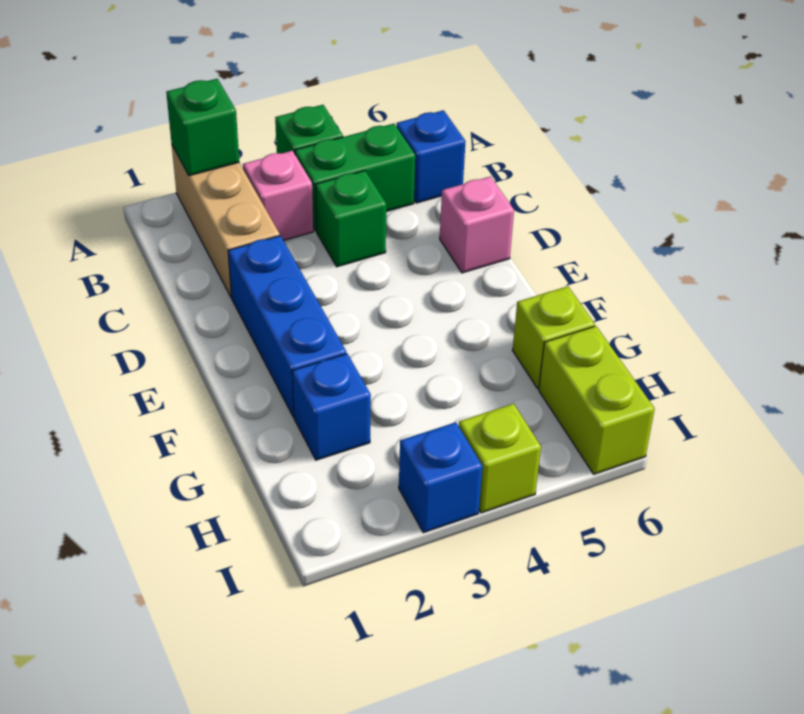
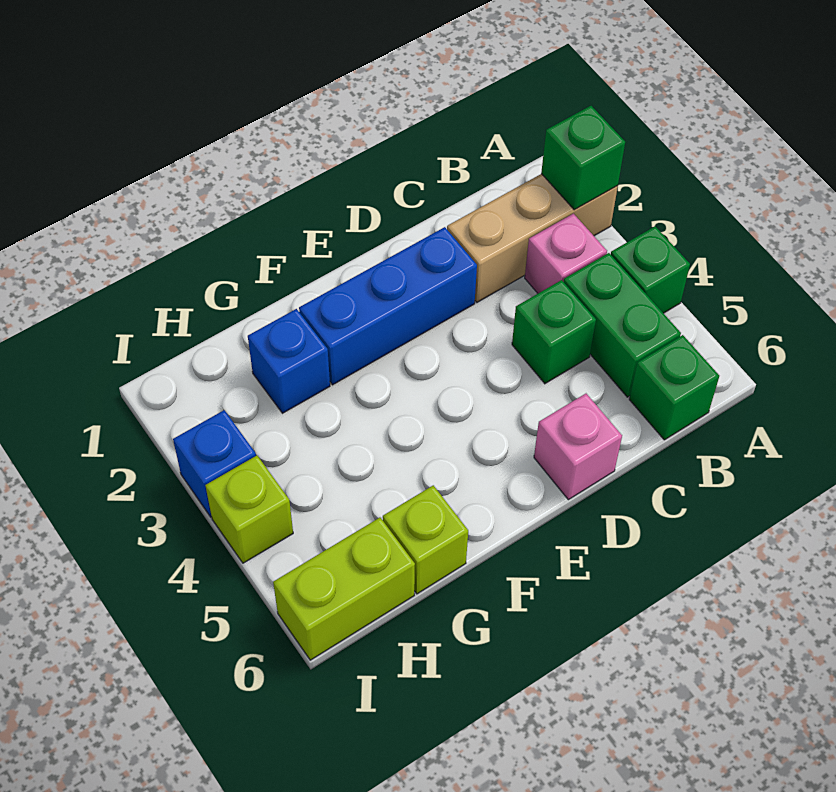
blue 1x1 brick [397,110,466,203] -> green 1x1 brick [629,335,719,440]

